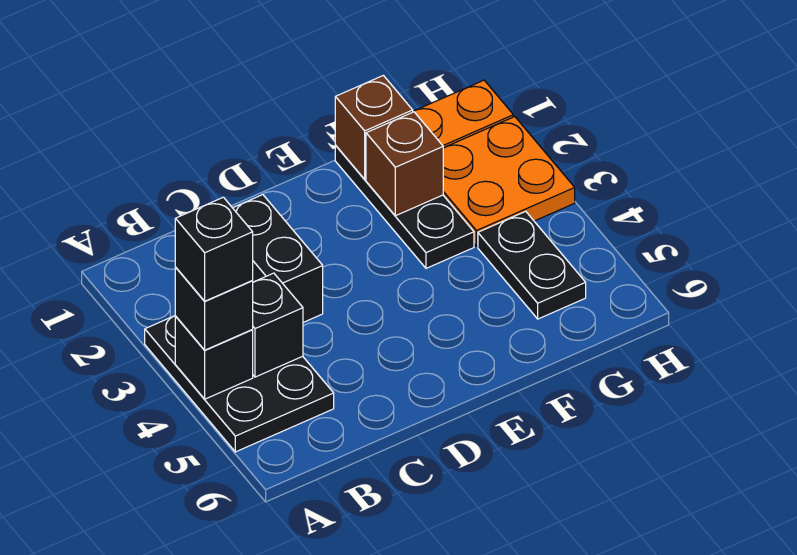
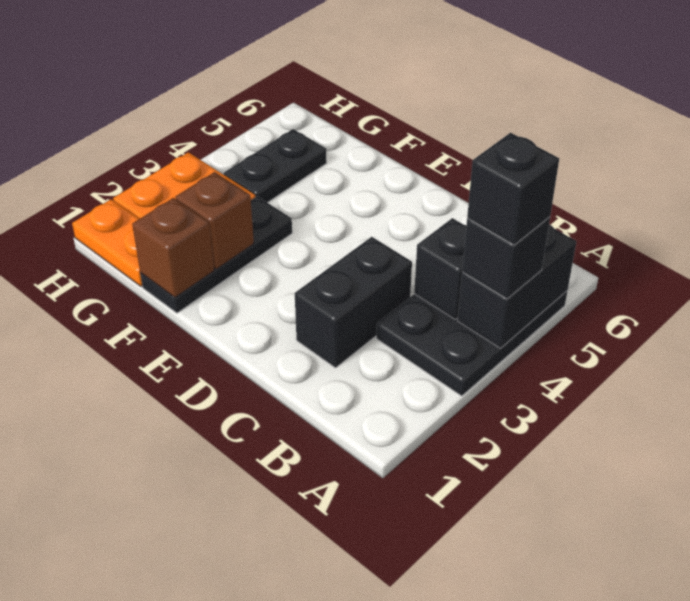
black 1x1 brick [175,317,253,399] -> black 1x2 brick [458,225,576,348]

